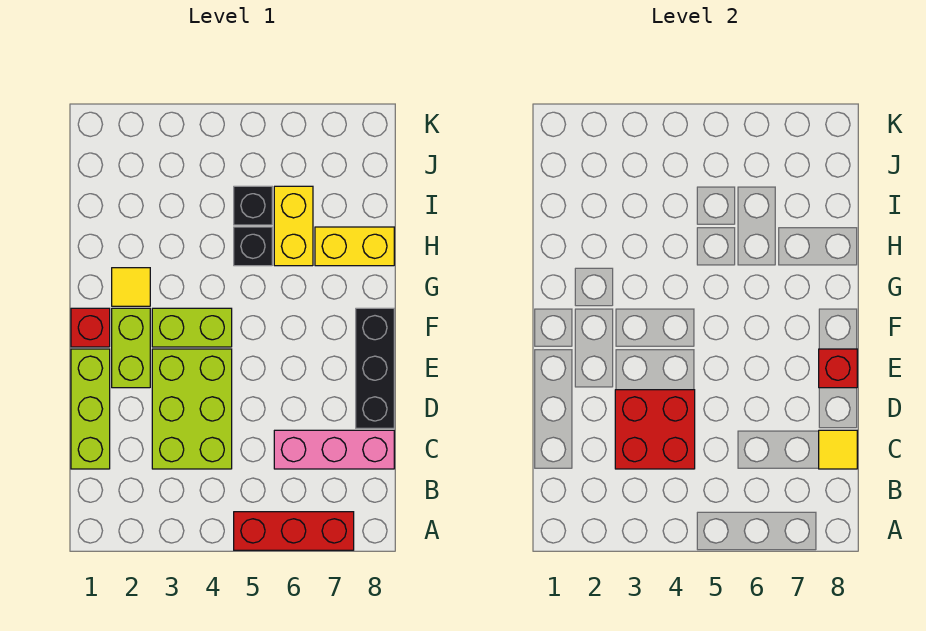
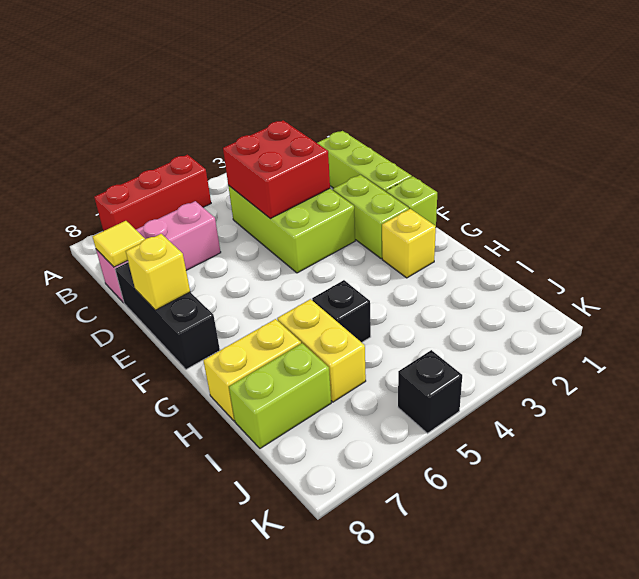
red 1x1 brick [819,349,857,388] -> yellow 1x1 brick [126,234,190,310]
red 1x1 brick [71,308,110,347] -> lime 1x1 brick [386,177,437,226]
lime 1x2 brick [152,308,232,347] -> lime 1x2 brick moved to [229,343,331,448]
yellow 1x1 tile [112,268,150,306] -> yellow 1x1 brick [382,209,436,278]
black 1x1 brick [234,186,272,225] -> black 1x1 brick moved to [398,350,462,433]

